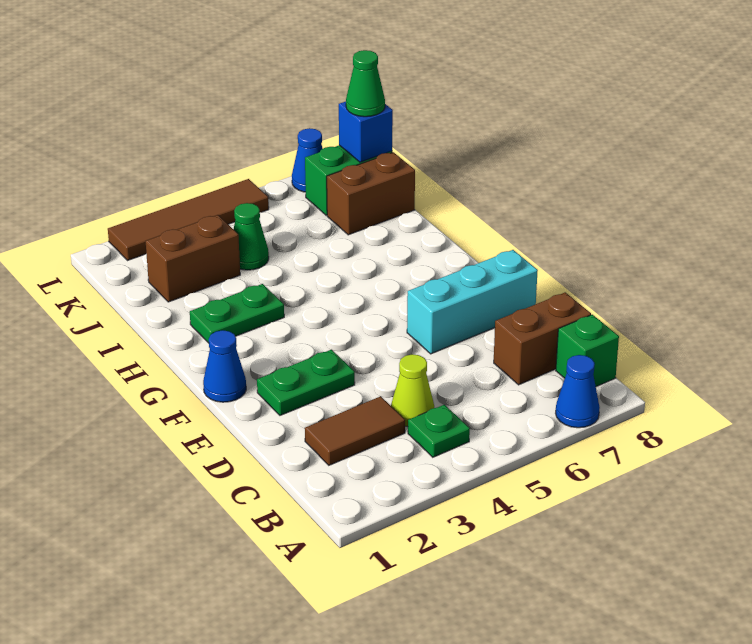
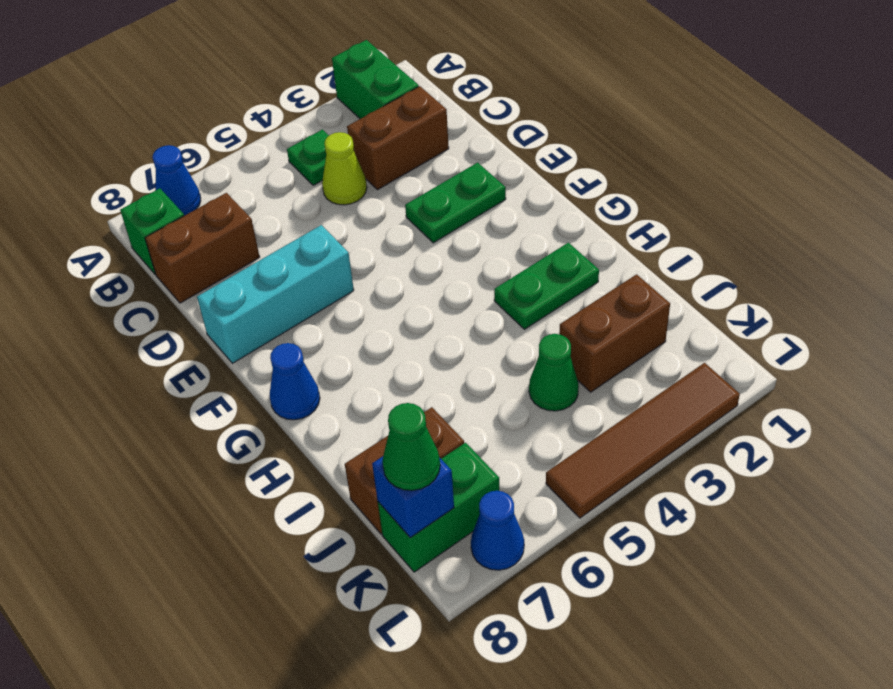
none -> green 1x2 brick [332,40,419,119]
brown 1x2 tile [305,396,405,465] -> brown 1x2 brick [347,86,449,190]
blue 1x1 cone [203,330,246,402] -> blue 1x1 cone moved to [270,343,320,420]

